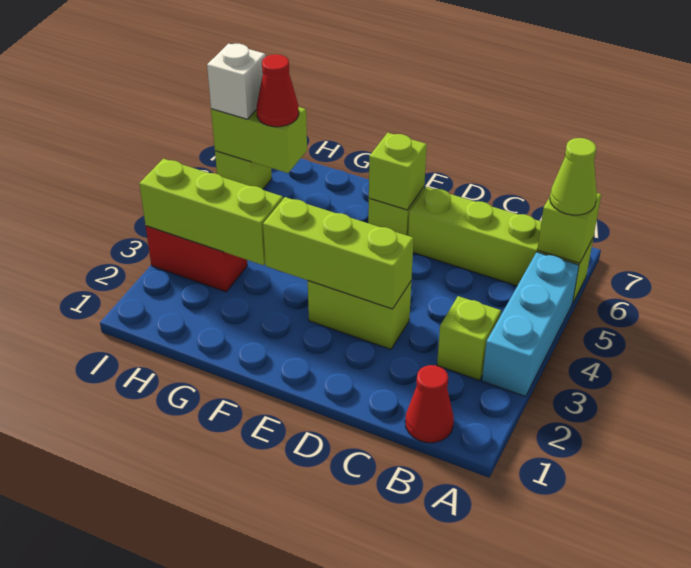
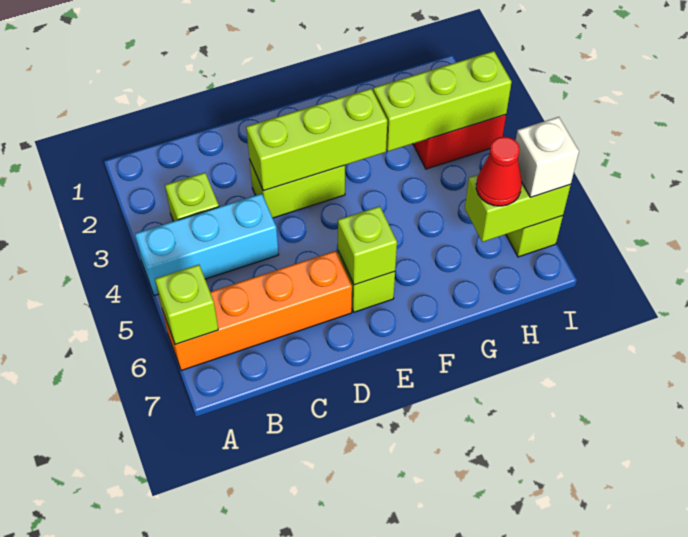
cyan 1x3 brick [482,252,579,396] -> cyan 1x3 brick turned to [135,194,279,296]
lime 1x4 brick [408,187,593,303] -> orange 1x4 brick [162,251,352,371]
lime 1x1 cone [550,138,597,215] -> none
red 1x1 cone [405,365,454,443] -> none

